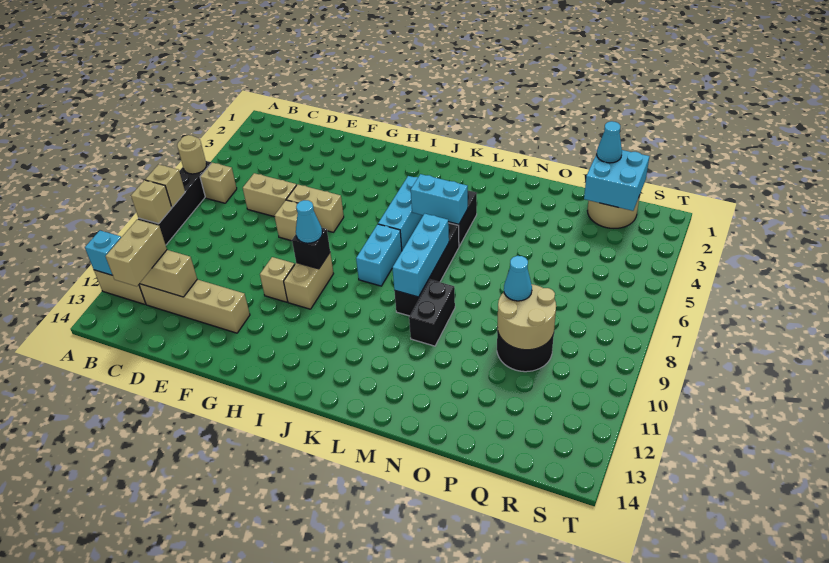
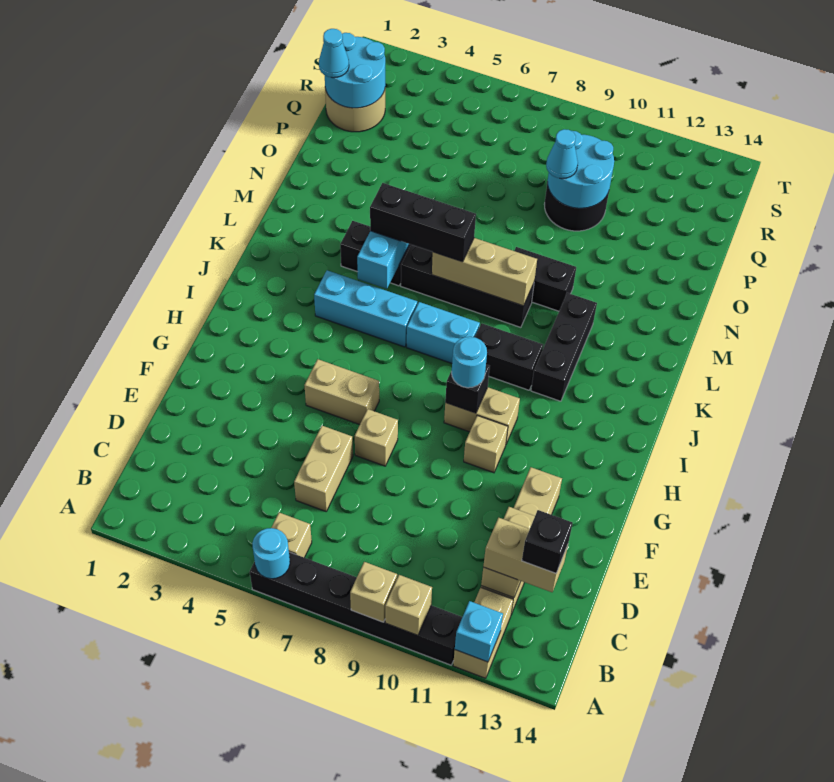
tan 1x1 round brick [177,135,206,174] -> cyan 1x1 round brick [252,528,290,579]
tan 1x1 brick [145,164,185,207] -> tan 1x1 brick moved to [385,575,432,635]
none -> black 1x1 brick [522,510,573,573]
tan 1x2 brick [286,184,344,232] -> tan 1x2 brick turned to [304,359,379,425]
cyan 1x1 cone [296,200,322,243] -> cyan 1x1 round brick [452,337,487,388]
none -> black 1x2 brick [475,323,543,390]
none -> black 1x3 brick [531,293,597,401]
none -> black 1x3 brick [370,183,476,262]
cyan 1x3 brick [392,214,449,297] -> tan 1x3 brick [432,238,537,306]
tan 2x2 round brick [497,284,556,350] -> cyan 2x2 round brick [548,131,614,208]
cyan 2x2 brick [584,150,650,211] -> cyan 2x2 round brick [325,33,385,108]

